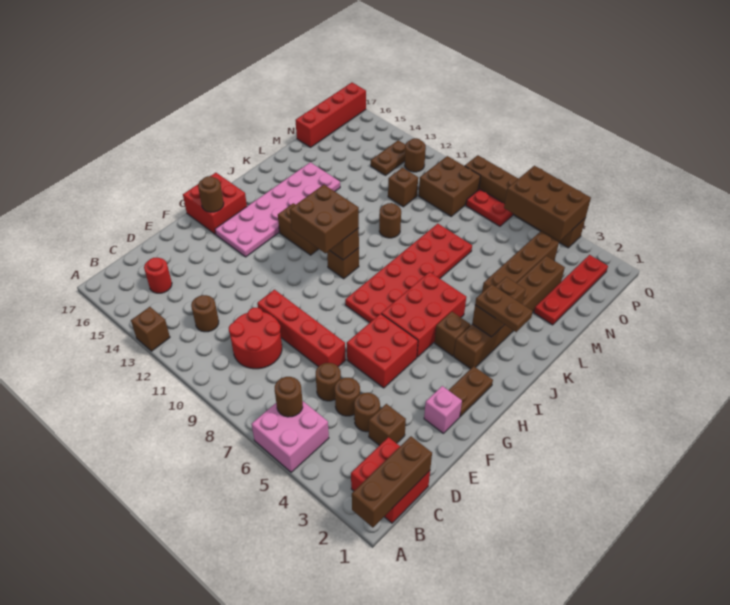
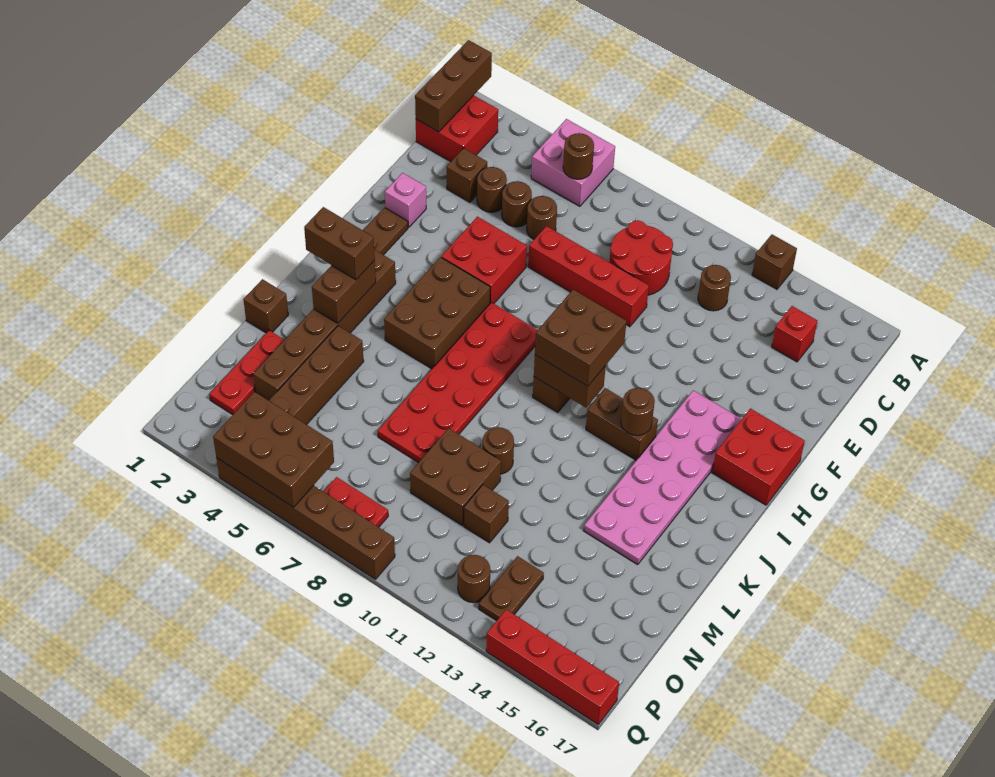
red 1x1 round brick [144,258,172,293] -> red 1x1 brick [772,306,818,362]
brown 1x1 round brick [198,176,224,212] -> brown 1x1 round brick moved to [621,388,655,435]
red 2x3 brick [381,272,466,357] -> brown 2x3 brick [384,257,490,369]
brown 1x1 brick [435,312,470,356] -> brown 1x1 brick moved to [243,279,288,333]
brown 1x2 plate [475,284,533,332] -> brown 1x2 brick [304,207,375,280]
red 1x4 plate [534,255,608,325] -> red 1x3 plate [209,330,284,415]
red 1x4 brick [295,83,366,147] -> red 1x4 brick turned to [486,610,619,724]
brown 2x2 brick [419,156,480,216] -> brown 2x2 brick moved to [410,428,501,526]

